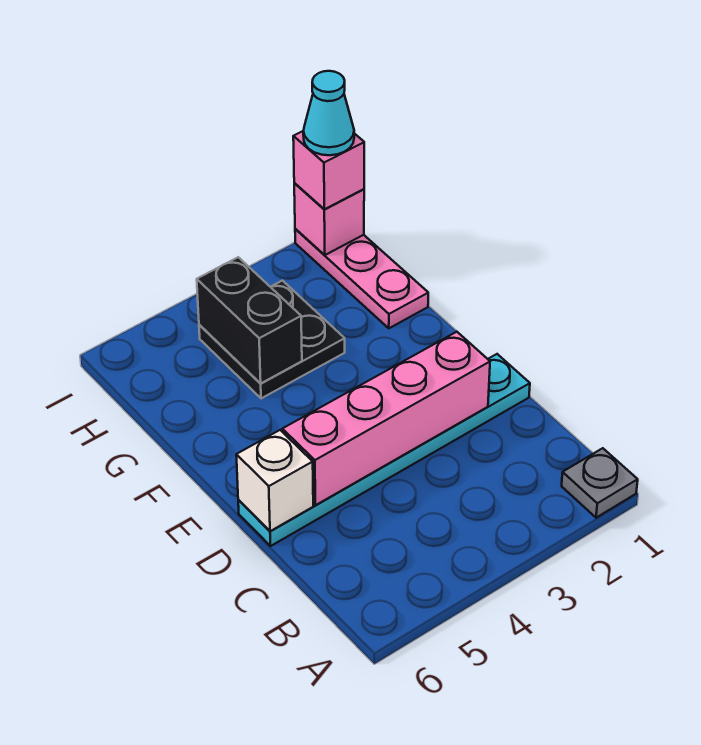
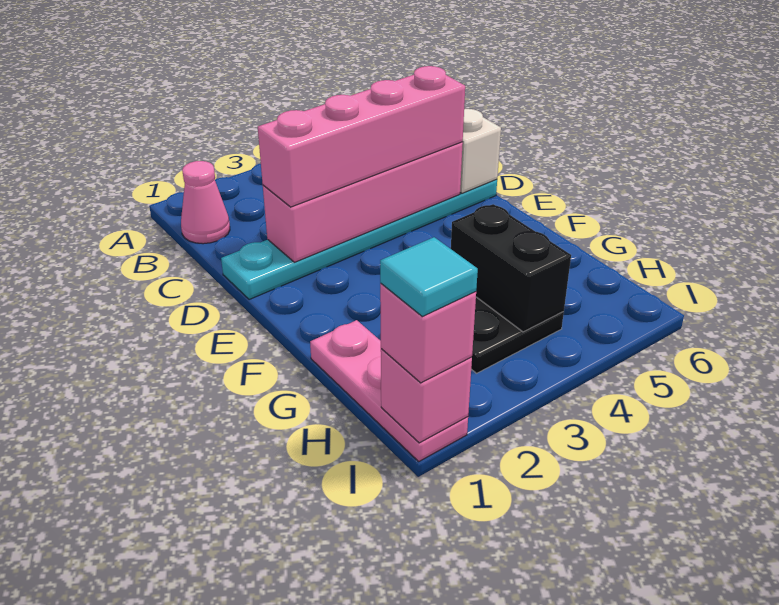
grey 1x1 plate [562,448,638,518] -> none
none -> pink 1x1 cone [181,161,230,244]
none -> pink 1x4 brick [258,66,465,207]
cyan 1x1 cone [303,71,354,155] -> cyan 1x1 tile [380,237,478,317]

